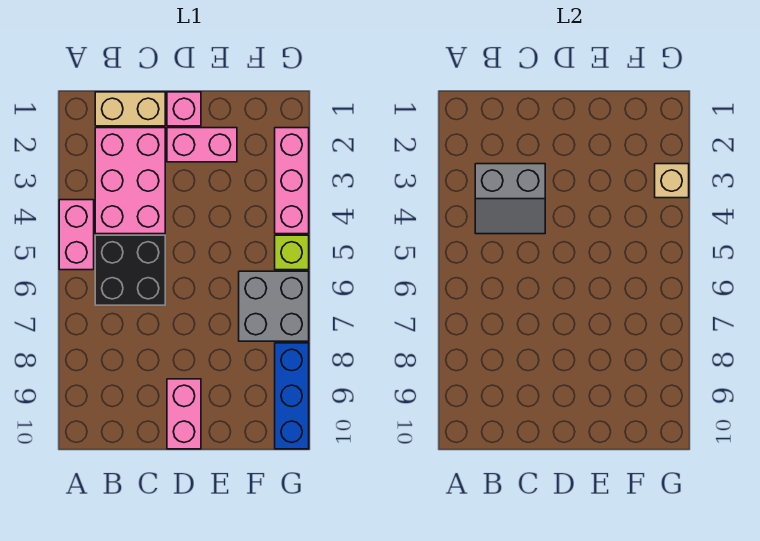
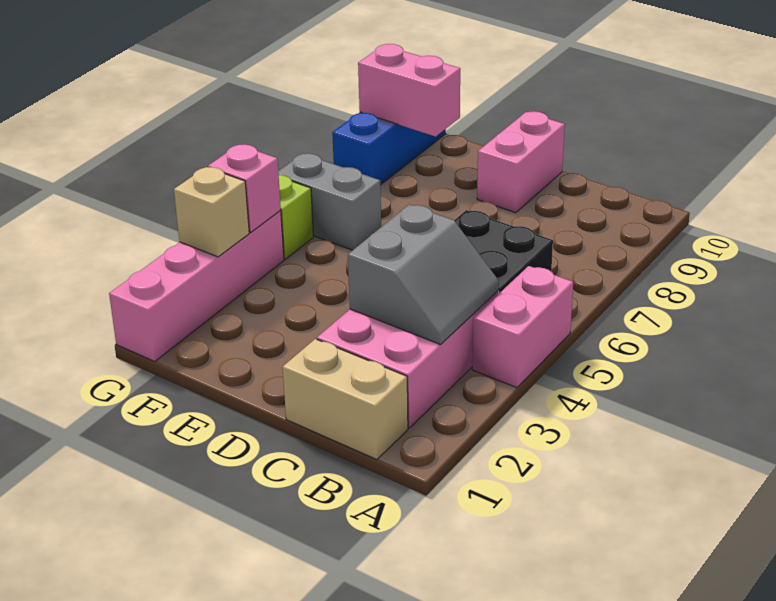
grey 2x2 slope [475,164,545,234] -> grey 2x2 slope turned to [348,204,499,345]
pink 1x1 brick [167,92,201,126] -> pink 1x1 brick moved to [208,144,281,232]
pink 1x2 brick [167,128,237,162] -> pink 1x2 brick moved to [358,44,460,137]
grey 2x2 brick [239,271,309,341] -> grey 1x2 brick [278,153,381,250]
pink 1x3 brick [275,128,309,234] -> pink 1x4 brick [109,211,284,361]

